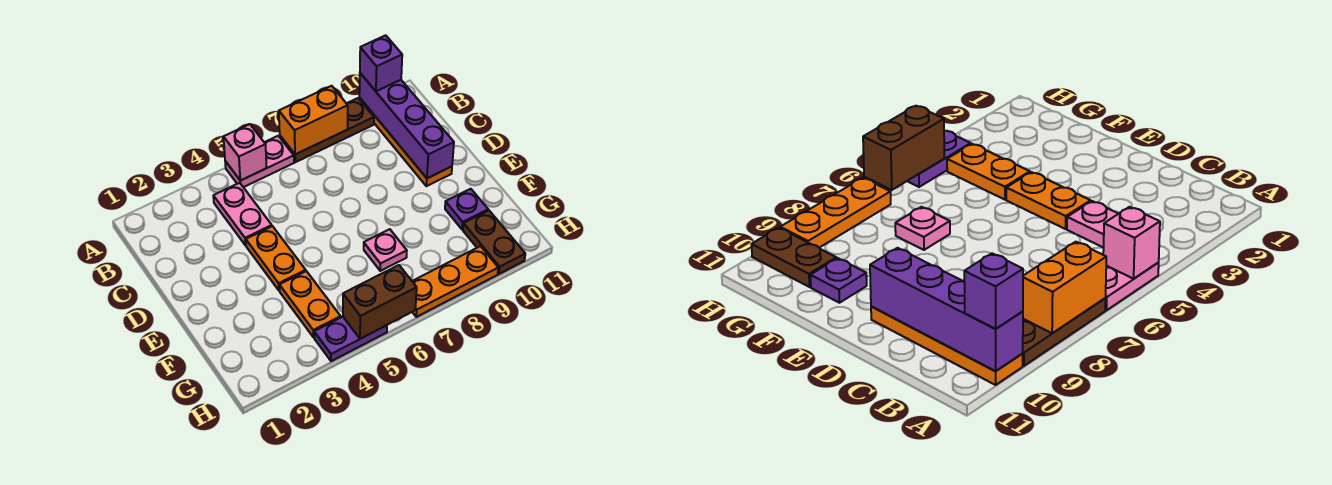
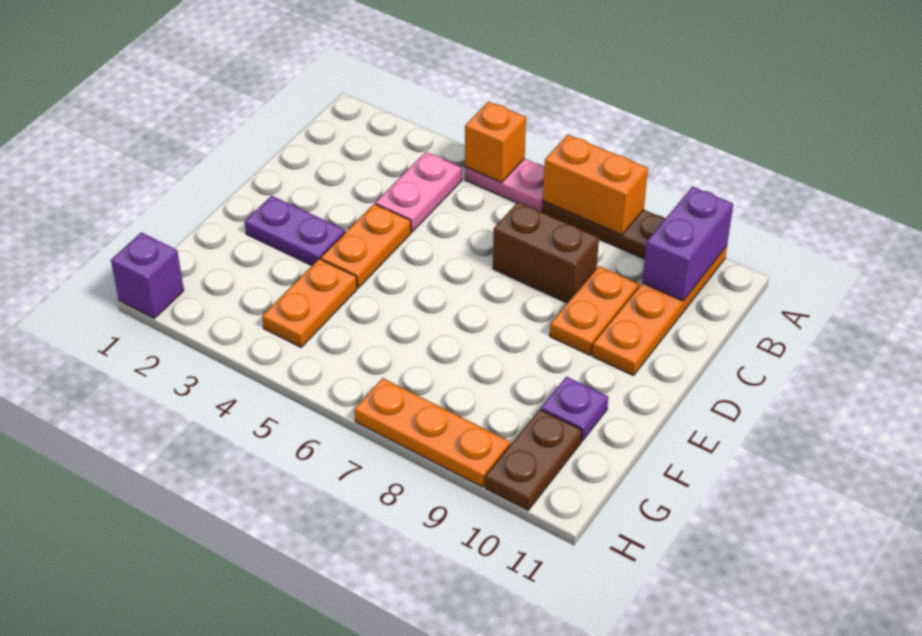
pink 1x1 brick [224,124,267,181] -> orange 1x1 brick [465,102,526,182]
purple 1x4 brick [359,73,454,178] -> purple 1x2 brick [642,187,733,301]
purple 1x1 brick [360,35,402,91] -> purple 1x1 brick moved to [111,232,184,318]
none -> orange 1x2 plate [550,266,639,355]
pink 1x1 plate [364,229,407,271] -> none
purple 1x2 plate [314,317,387,361] -> purple 1x2 plate moved to [245,196,345,266]
brown 1x2 brick [343,265,417,339] -> brown 1x2 brick moved to [493,202,599,303]

